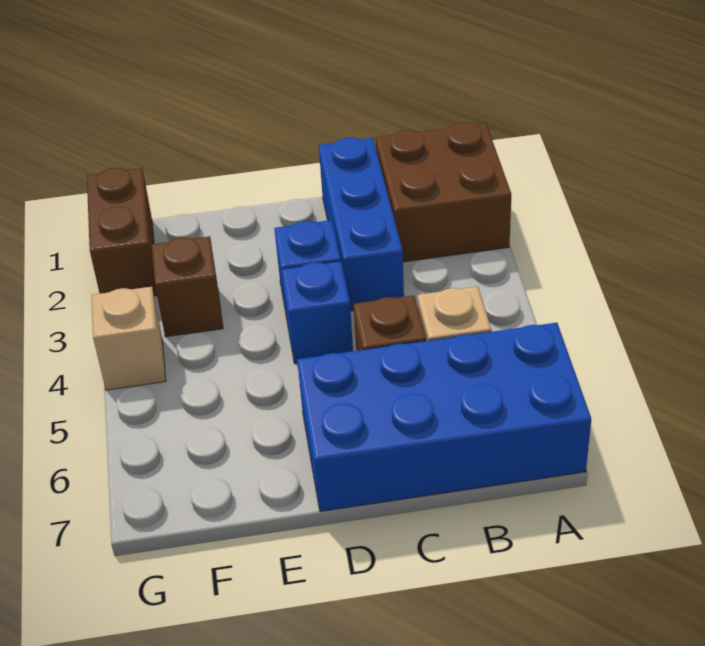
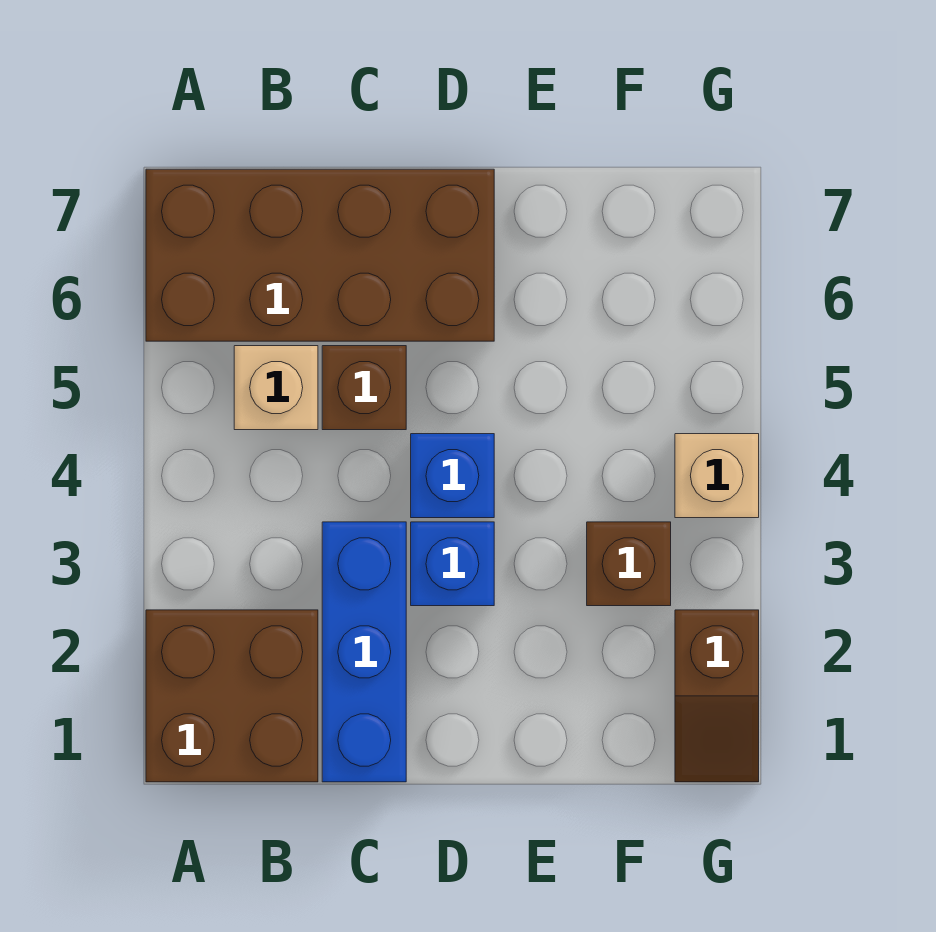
blue 2x4 brick [297,323,591,511] -> brown 2x4 brick [146,169,494,341]
brown 1x2 brick [87,168,157,296] -> brown 1x2 slope [675,610,759,782]

